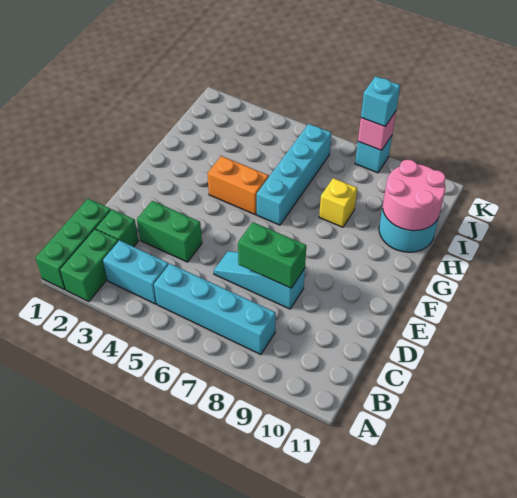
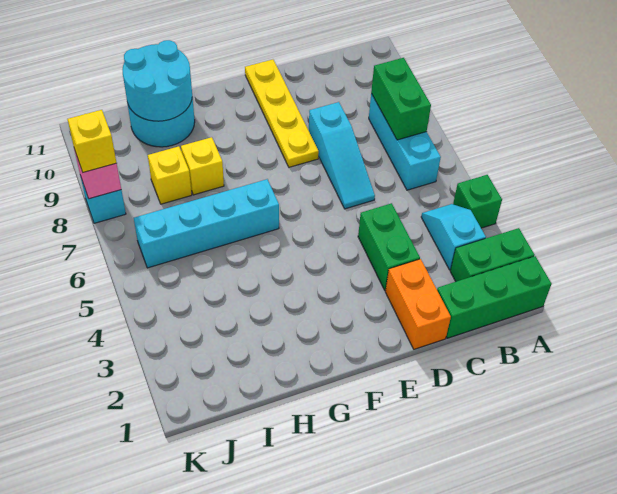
cyan 1x2 brick [103,240,169,304] -> cyan 1x2 slope [421,204,486,270]
cyan 1x4 brick [154,264,276,355] -> cyan 1x3 brick [369,94,441,190]
green 1x1 brick [96,209,138,247] -> green 1x1 brick moved to [453,175,502,228]
green 1x2 brick [238,222,306,288] -> green 1x2 brick moved to [371,58,431,140]
none -> yellow 1x4 plate [245,60,319,167]
orange 1x2 brick [208,156,269,215] -> orange 1x2 brick moved to [385,259,451,349]
pink 2x2 round brick [383,160,446,231] -> cyan 2x2 round brick [122,40,192,121]
none -> yellow 1x1 brick [148,146,192,204]
cyan 1x1 brick [361,76,400,126] -> yellow 1x1 brick [67,110,116,172]

